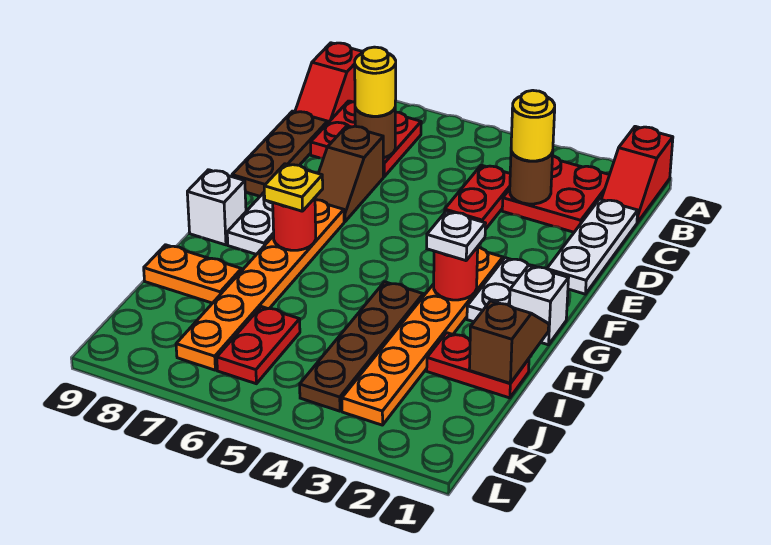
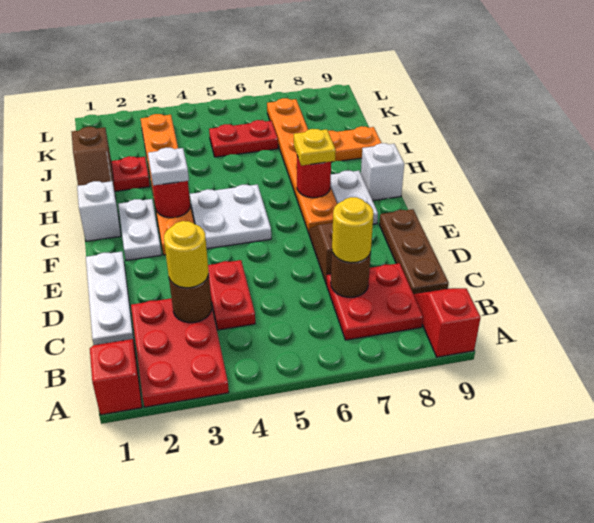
red 2x2 plate [502,156,609,232] -> red 2x3 plate [131,298,229,407]
none -> white 2x2 plate [190,184,271,249]
brown 1x4 plate [300,282,423,411] -> none
red 1x2 plate [217,307,300,384] -> red 1x2 plate turned to [209,120,278,157]

